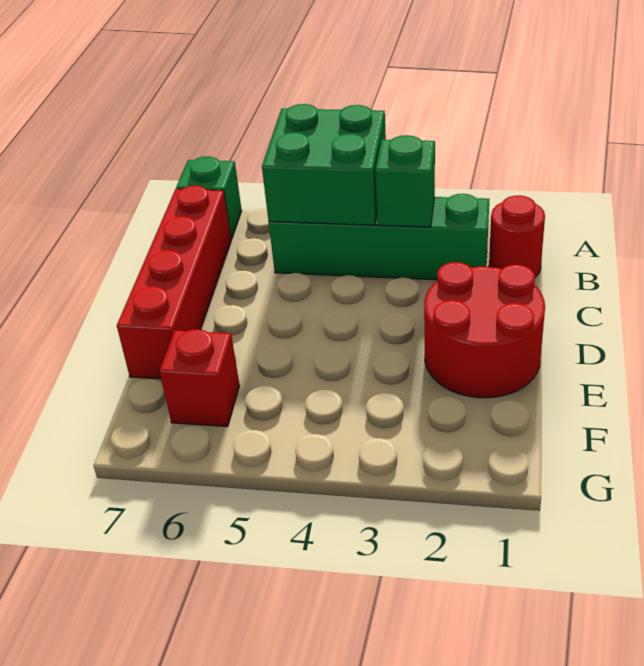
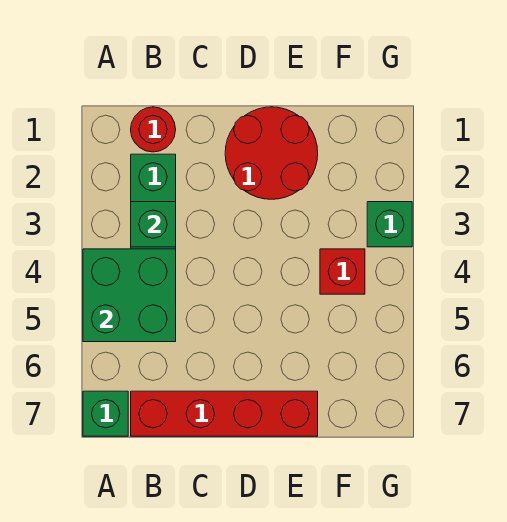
red 1x1 brick [159,329,240,427] -> red 1x1 brick moved to [320,249,365,294]
none -> green 1x1 brick [367,202,412,247]

